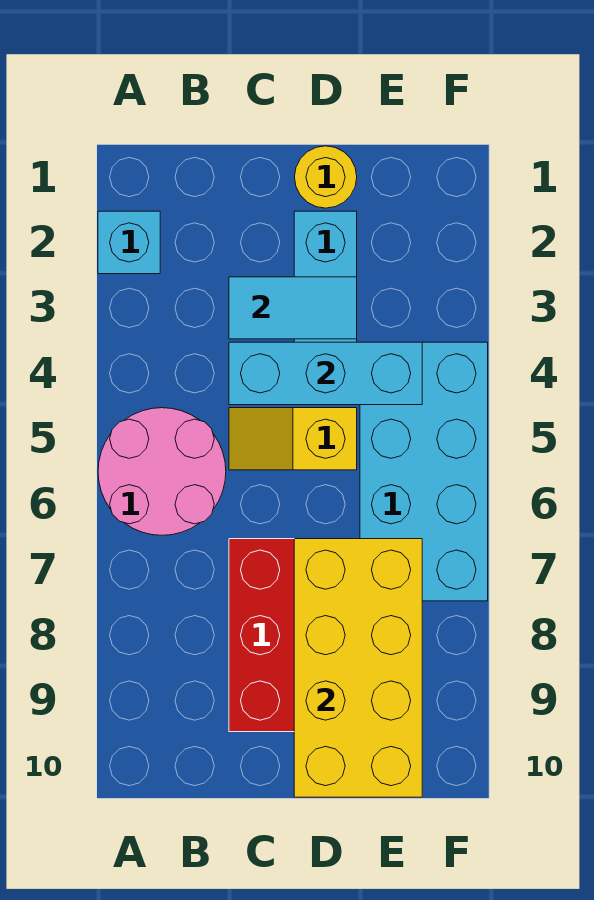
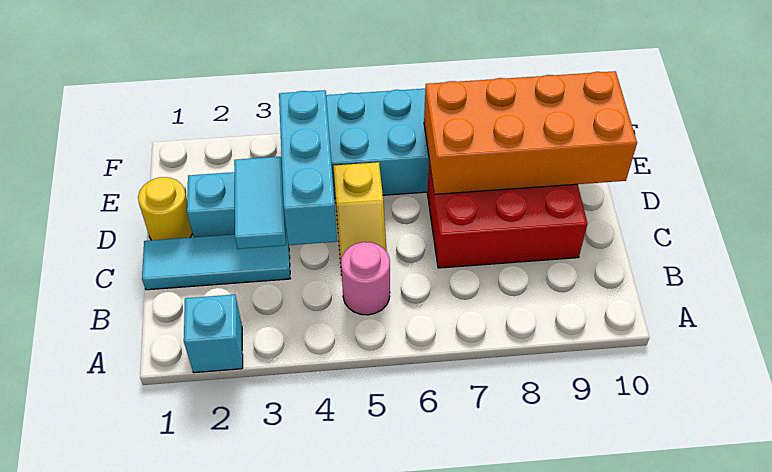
pink 2x2 round brick [98,408,226,535] -> pink 1x1 round brick [341,242,390,315]
none -> cyan 1x3 tile [142,231,290,290]
yellow 2x4 brick [294,539,422,797] -> orange 2x4 brick [424,71,637,194]

